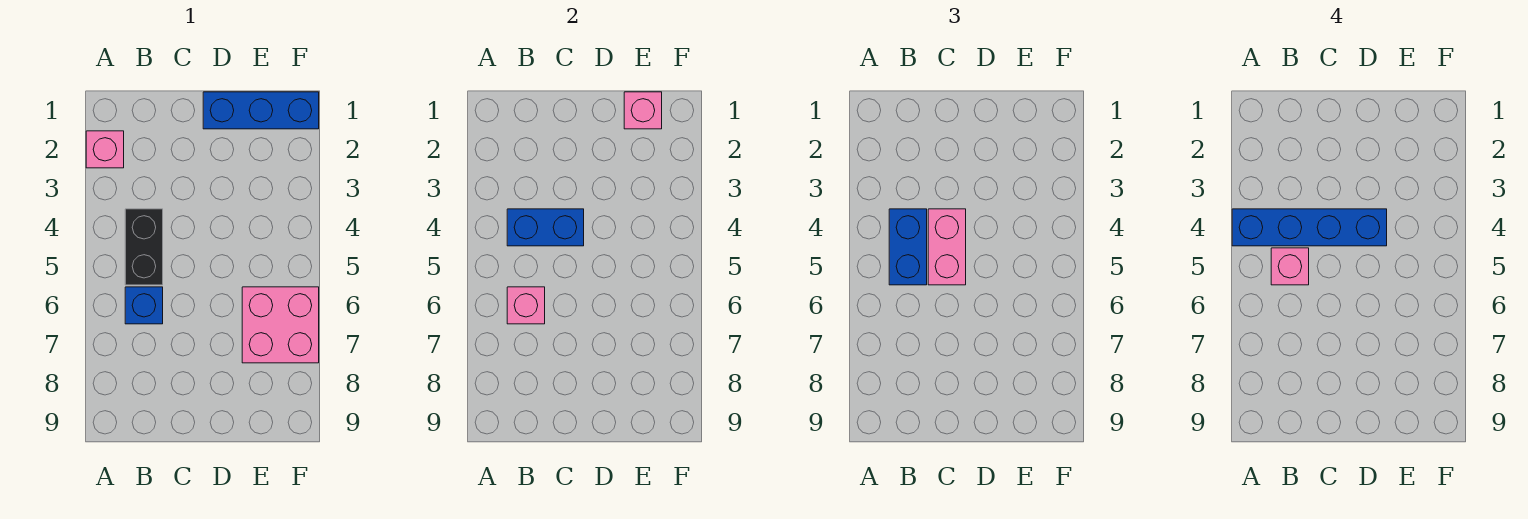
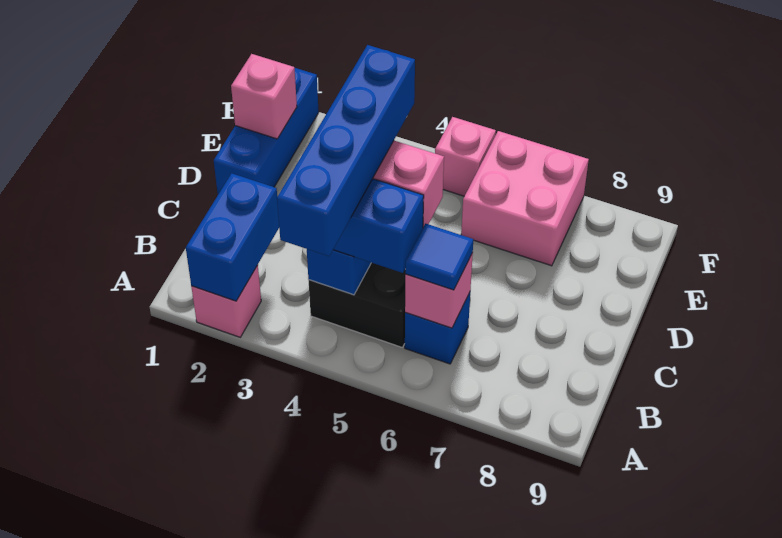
none -> blue 1x2 brick [186,173,279,301]
pink 1x1 brick [1271,248,1309,285] -> pink 1x1 brick moved to [435,117,496,196]
none -> blue 1x1 tile [406,224,473,290]

